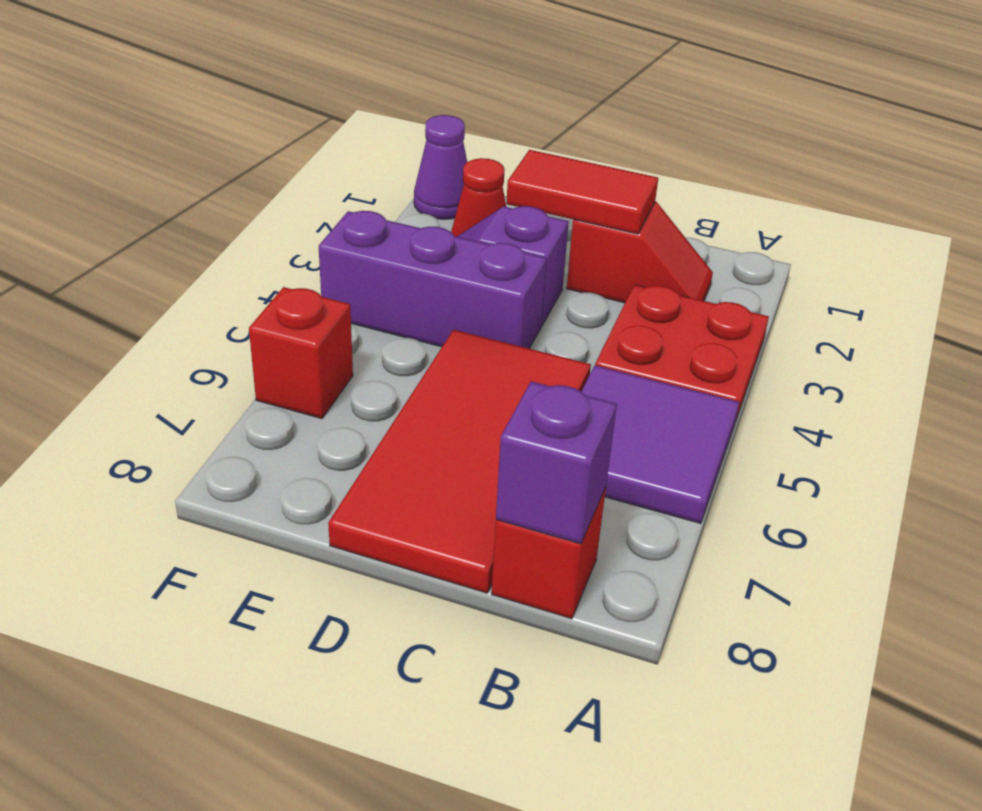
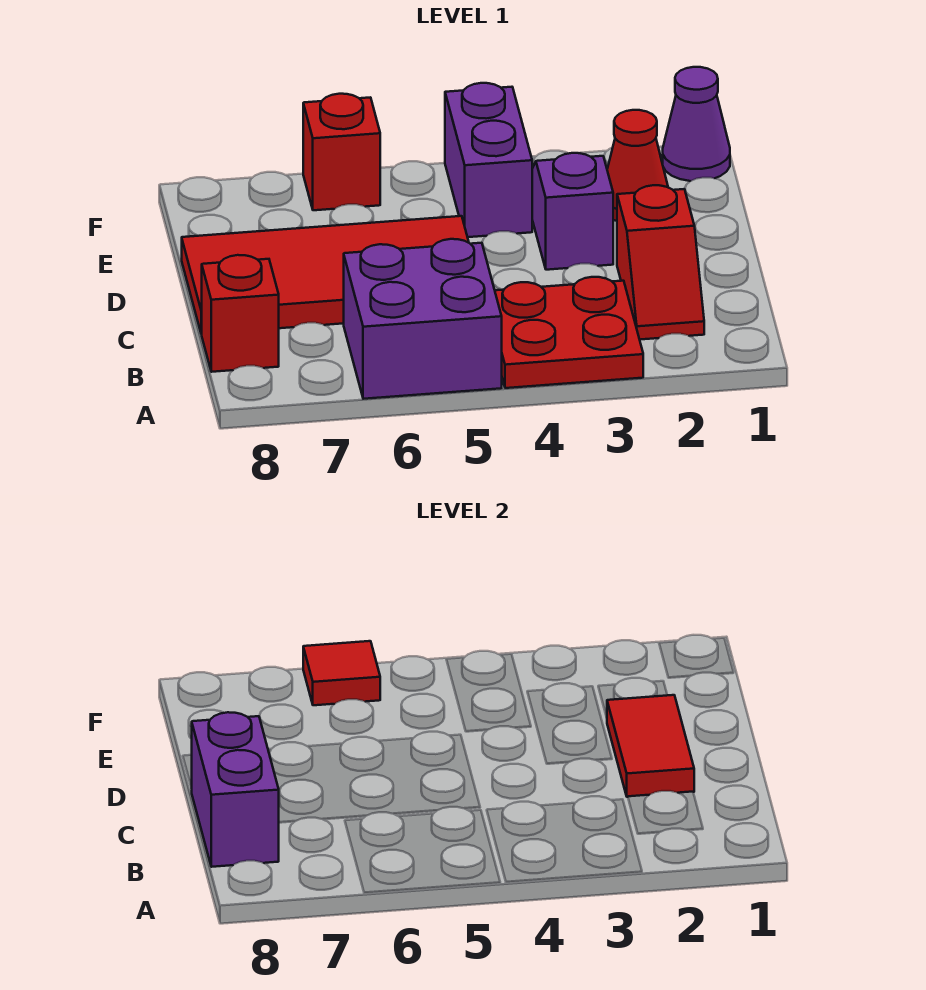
purple 2x2 tile [581,365,739,523] -> purple 2x2 brick [344,239,502,399]
purple 1x1 brick [496,381,617,544] -> purple 1x2 brick [192,712,279,867]
purple 1x3 brick [319,211,547,348] -> purple 1x2 brick [445,83,532,237]
none -> red 1x1 tile [303,641,380,705]

